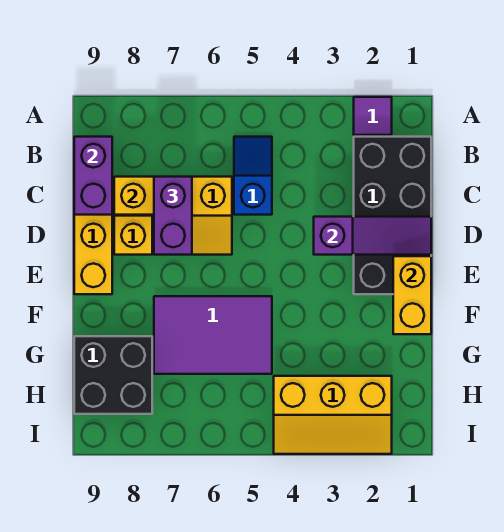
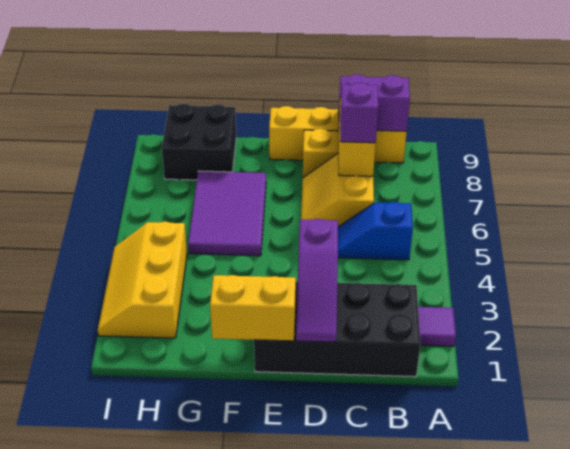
blue 1x2 slope [234,137,272,215] -> blue 1x2 slope turned to [338,202,413,260]
purple 1x2 brick [154,177,192,255] -> purple 1x1 brick [340,83,378,143]

